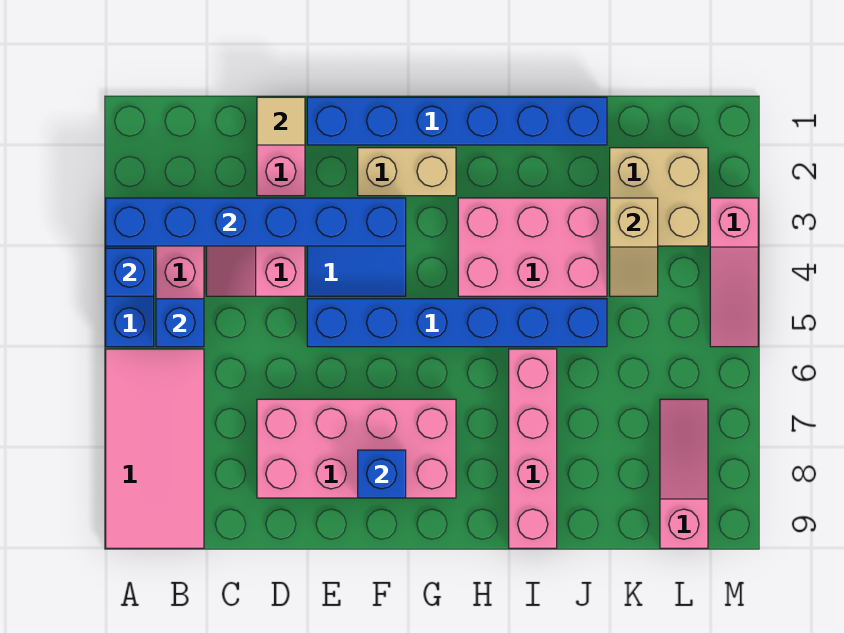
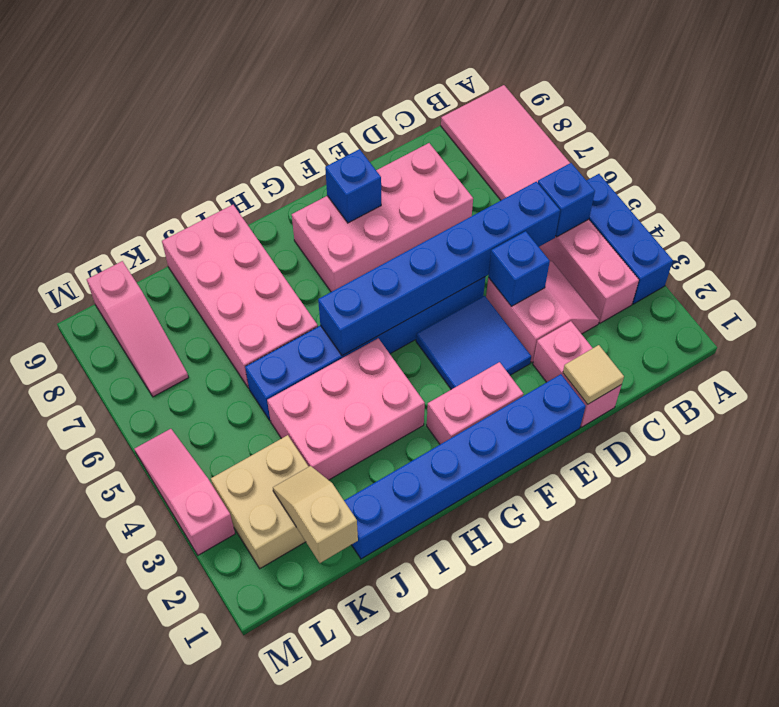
blue 1x6 brick [106,198,406,246] -> blue 1x6 brick moved to [318,182,560,356]
blue 1x1 brick [106,248,154,296] -> blue 1x1 brick moved to [488,231,550,306]
tan 1x2 brick [358,148,456,196] -> pink 1x2 brick [427,362,523,444]
pink 1x4 brick [509,349,557,548] -> pink 2x4 brick [162,205,318,388]
tan 1x2 slope [610,198,658,296] -> tan 1x2 slope moved to [273,466,358,563]

